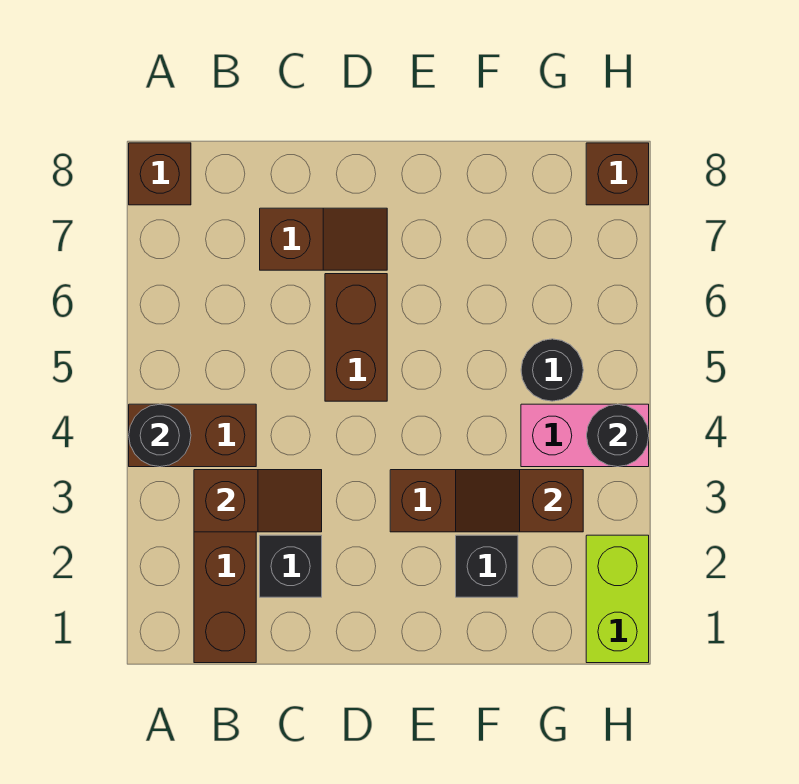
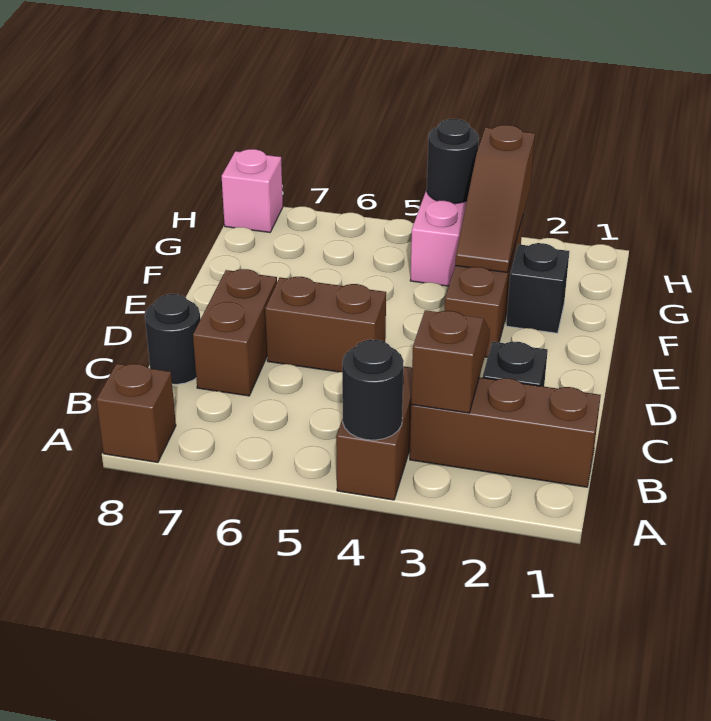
brown 1x2 slope [260,208,387,270] -> brown 1x2 brick [193,269,277,396]
brown 1x2 slope [456,470,583,532] -> brown 1x3 slope [455,125,535,272]
black 1x1 round brick [521,339,583,401] -> black 1x1 round brick moved to [145,294,200,384]
lime 1x2 brick [586,535,649,663] -> none
brown 1x1 brick [586,143,649,205] -> pink 1x1 brick [222,149,283,232]

